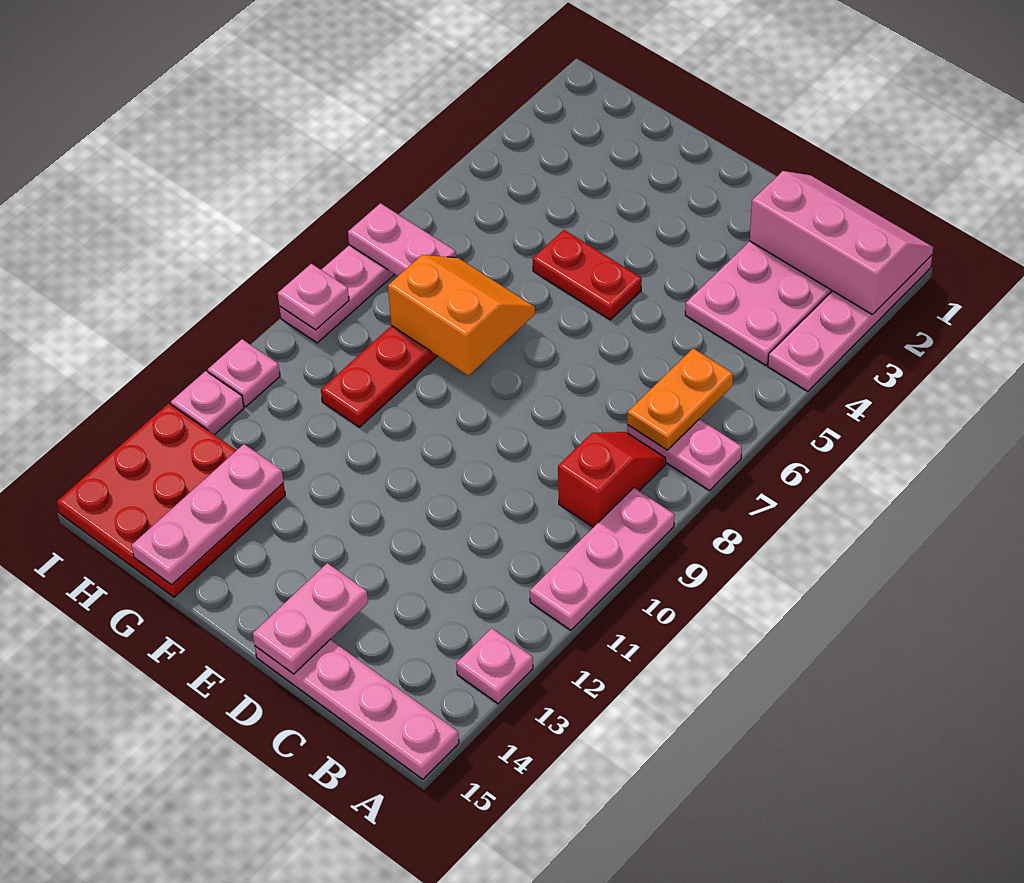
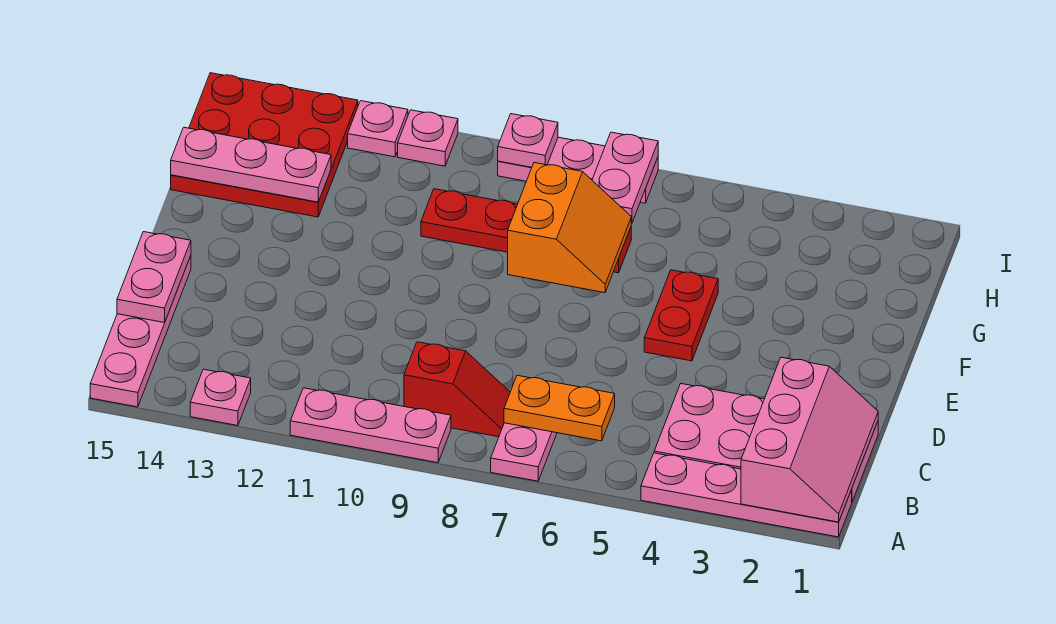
pink 1x2 plate [253,563,368,674] -> pink 1x2 plate turned to [117,232,191,323]

